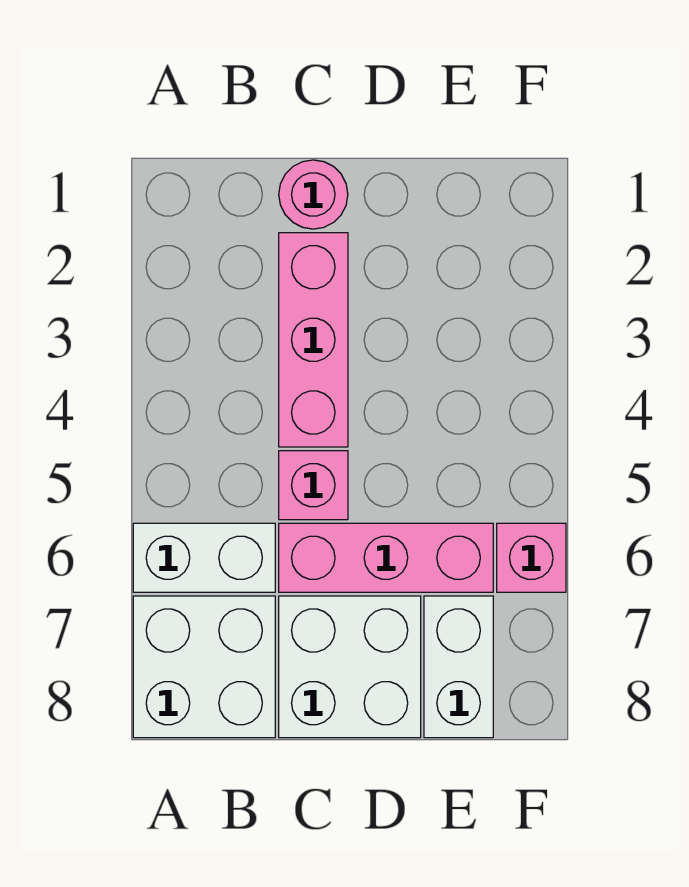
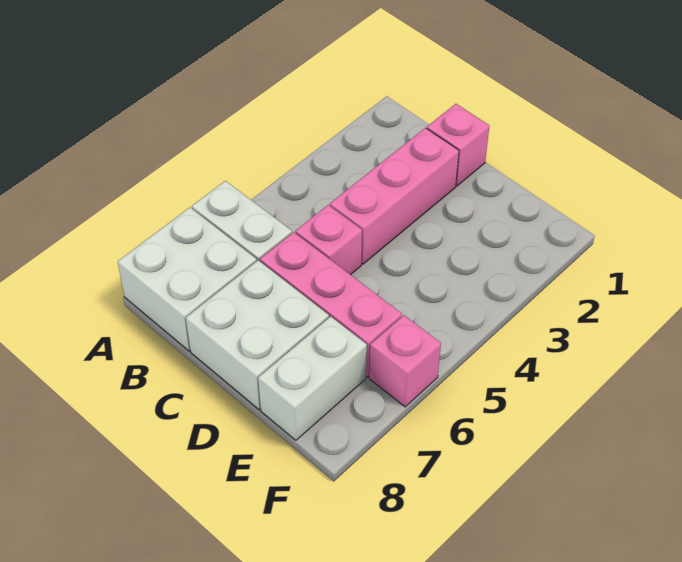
pink 1x1 round brick [279,160,348,229] -> pink 1x1 brick [427,104,489,186]

